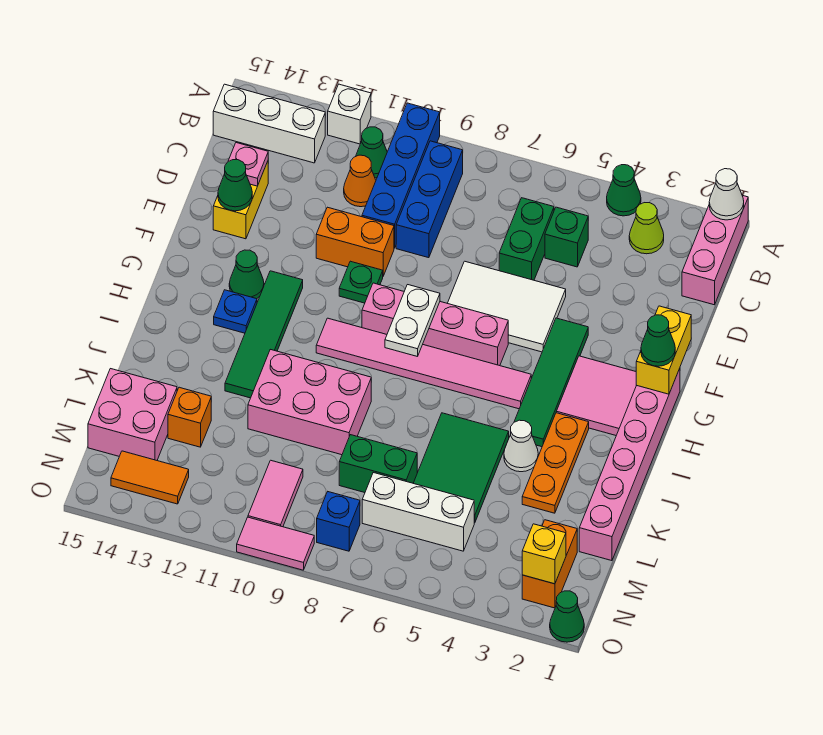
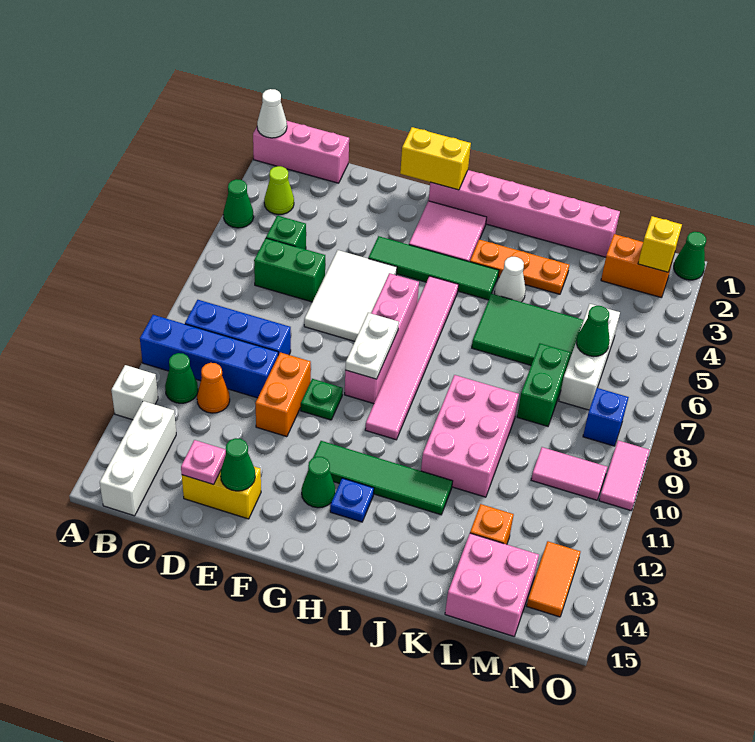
green 1x1 cone [641,315,675,366] -> green 1x1 cone moved to [576,306,610,356]
white 1x2 plate [385,285,440,357] -> white 1x2 plate turned to [345,313,399,379]

